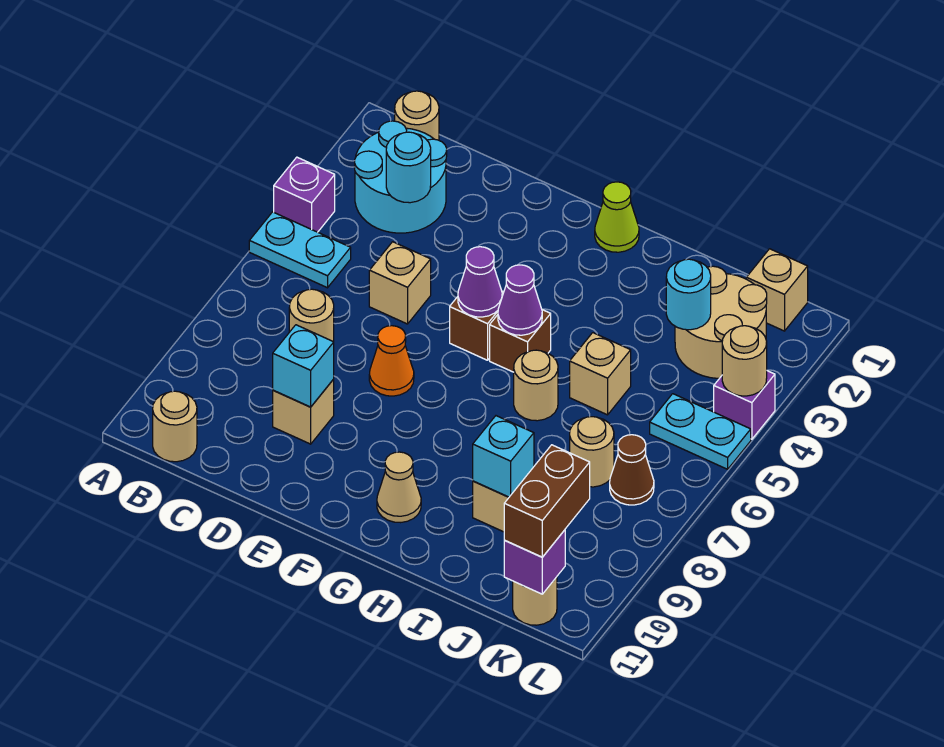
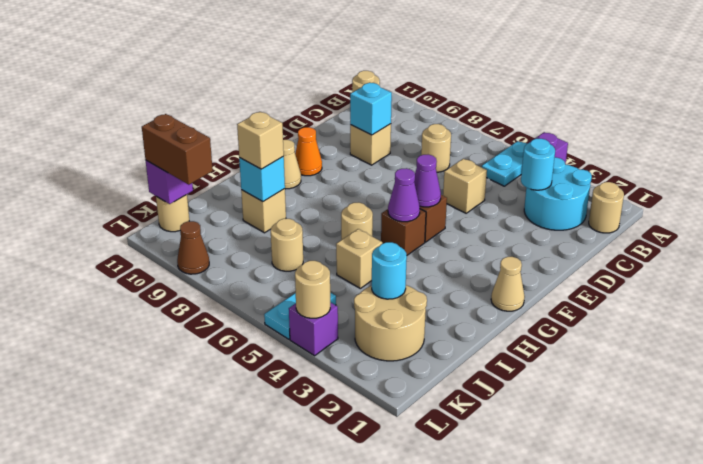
orange 1x1 cone [369,326,414,396] -> orange 1x1 cone moved to [295,127,322,176]
lime 1x1 cone [595,182,639,252] -> tan 1x1 cone [491,257,525,311]
tan 1x1 brick [746,249,808,331] -> tan 1x1 brick moved to [237,112,284,169]
brown 1x1 cone [610,435,654,505] -> brown 1x1 cone moved to [177,221,209,274]

